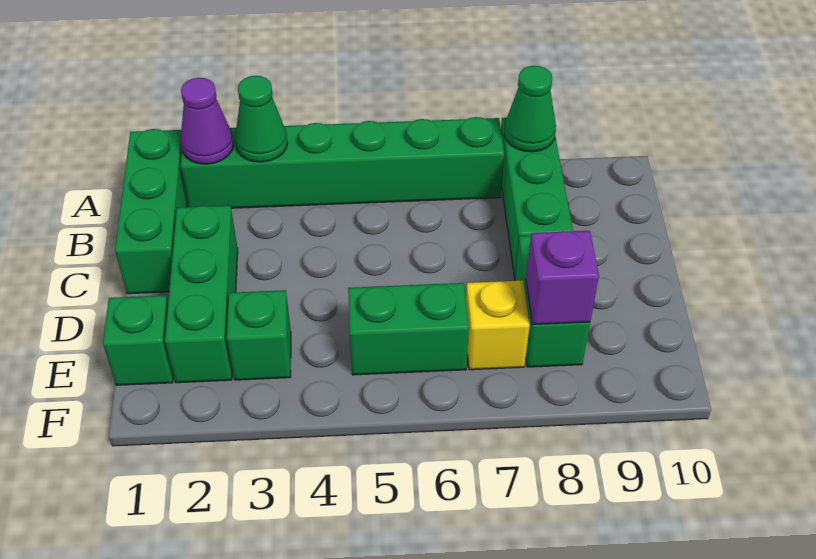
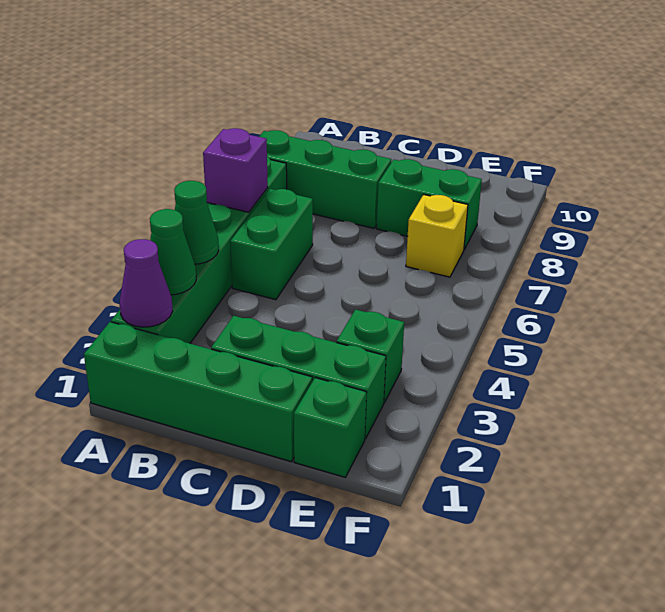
green 1x3 brick [115,129,188,294] -> green 1x4 brick [84,322,312,462]
green 1x1 cone [504,66,556,152] -> green 1x1 cone moved to [174,181,219,264]
green 1x2 brick [348,283,469,375] -> green 1x2 brick moved to [230,189,313,300]
purple 1x1 brick [526,231,599,325] -> purple 1x1 brick moved to [203,128,268,212]

